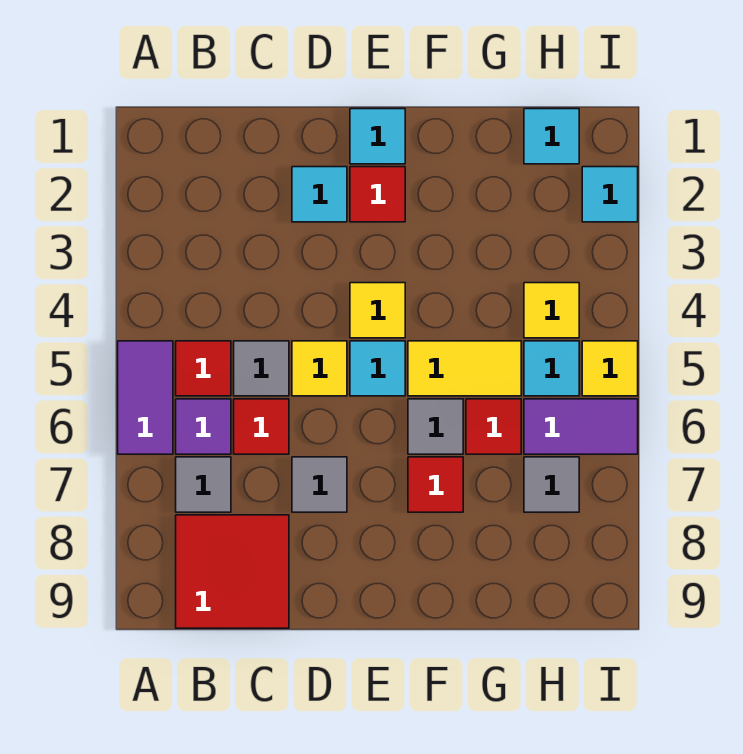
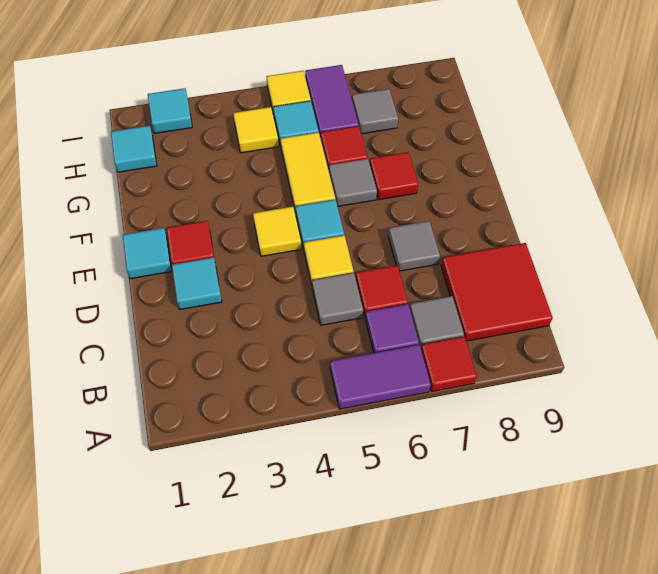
red 1x1 tile [176,341,231,396] -> red 1x1 tile moved to [421,336,477,392]

